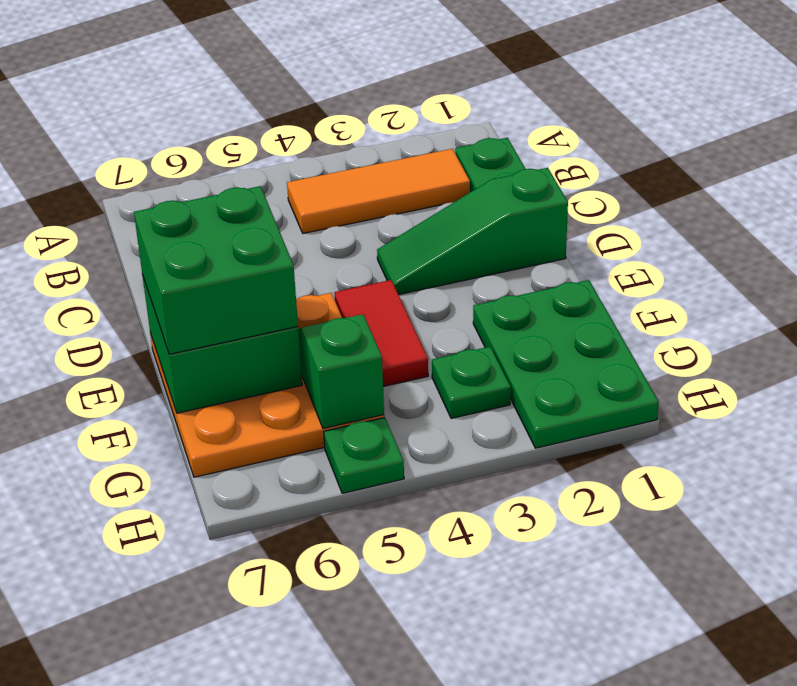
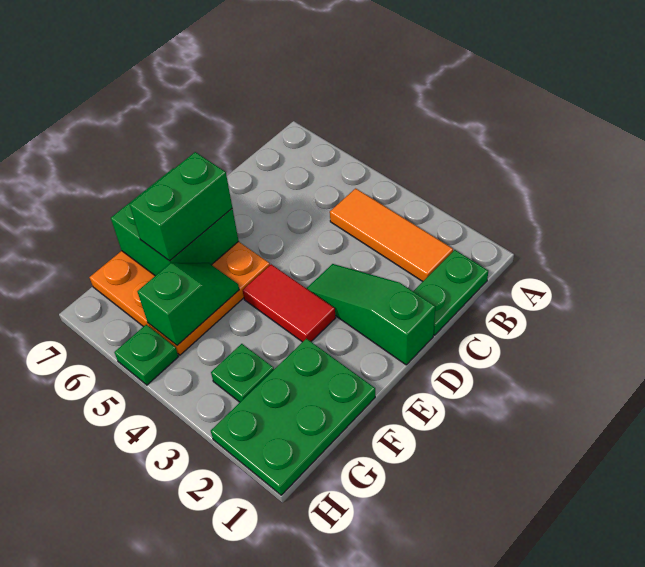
red 1x2 tile [334,280,428,387] -> red 1x2 tile turned to [243,264,336,342]
green 2x2 brick [134,186,298,354] -> green 1x2 brick [130,152,232,261]

